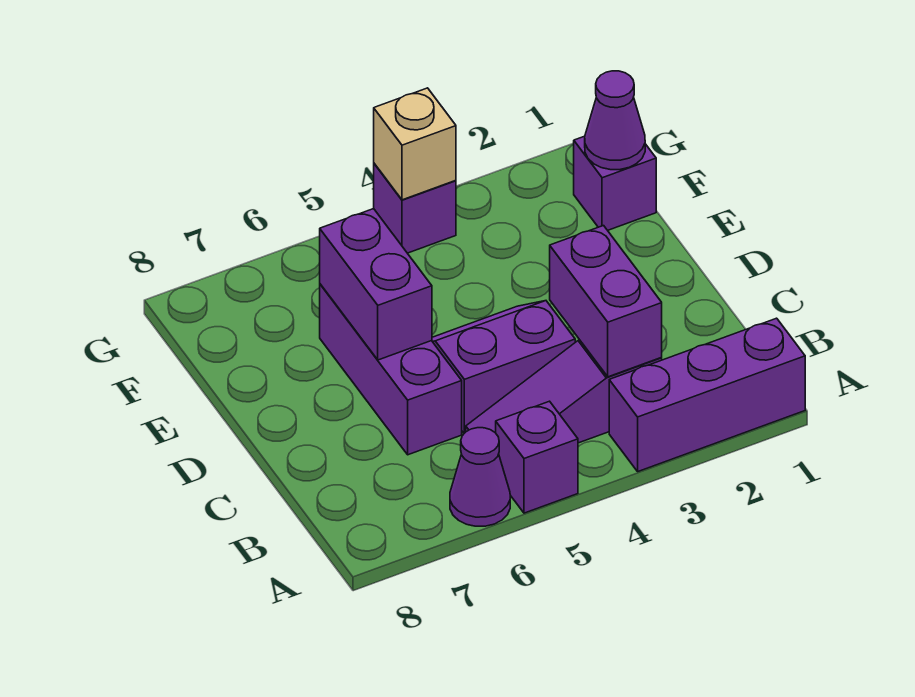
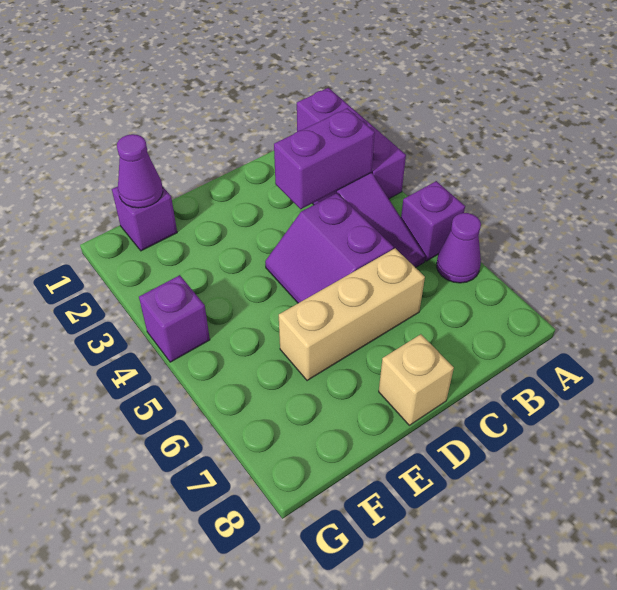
purple 1x3 brick [320,284,462,455] -> tan 1x3 brick [279,248,425,381]
purple 1x2 brick [320,209,432,360] -> none
tan 1x1 brick [374,88,456,200] -> tan 1x1 brick moved to [379,334,454,425]

